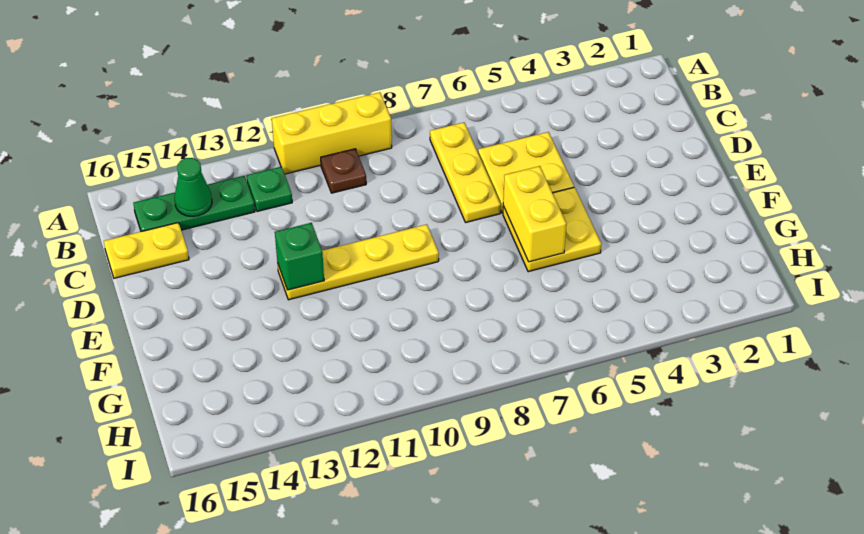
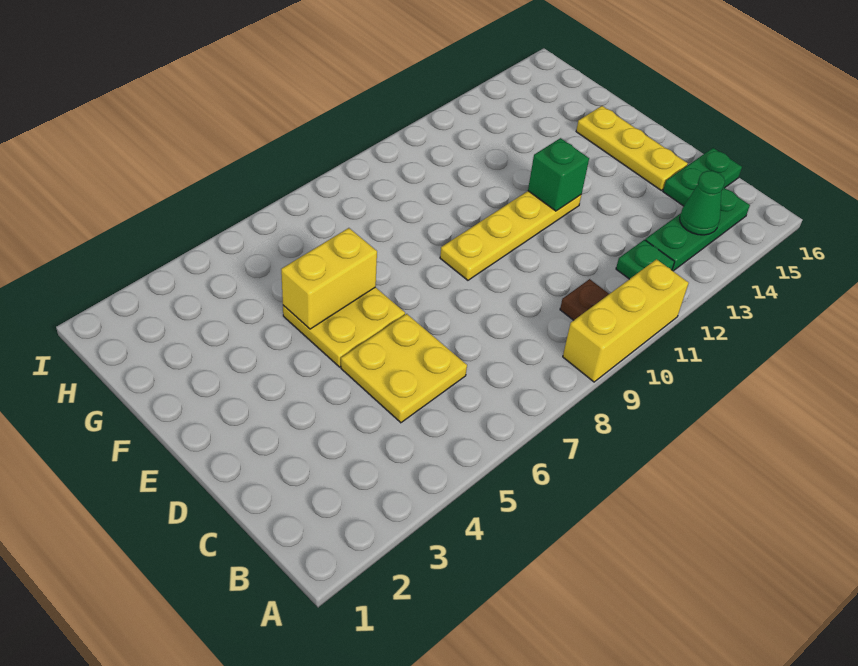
yellow 1x3 plate [430,122,501,222] -> yellow 1x3 plate moved to [576,106,688,190]
yellow 1x2 plate [104,223,189,278] -> green 1x2 plate [663,148,742,206]
yellow 1x2 brick [503,166,566,262] -> yellow 1x2 brick turned to [281,228,377,329]

